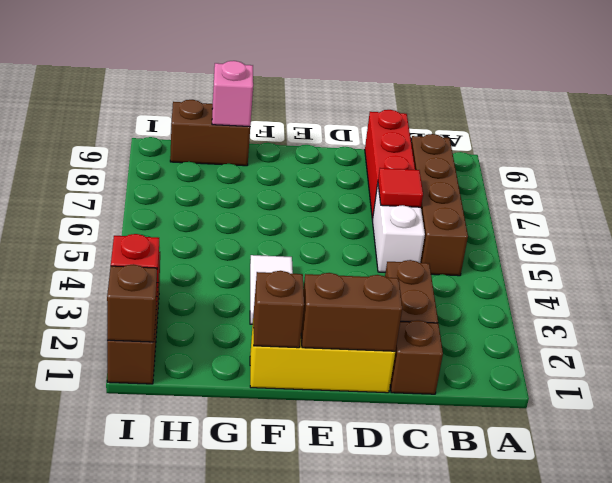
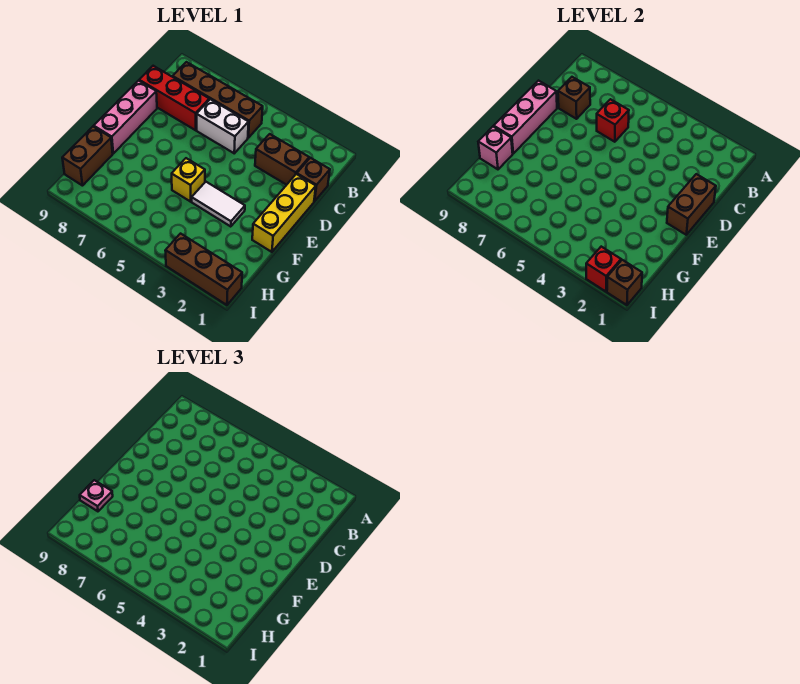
red 1x1 tile [378,168,423,207] -> red 1x1 brick [597,99,629,142]
none -> pink 1x3 brick [94,81,157,153]
none -> pink 1x3 brick [494,81,557,153]
brown 1x1 brick [253,271,304,348] -> brown 1x1 brick moved to [558,77,590,119]
none -> yellow 1x1 brick [172,158,205,202]
none -> pink 1x1 plate [80,480,113,511]

